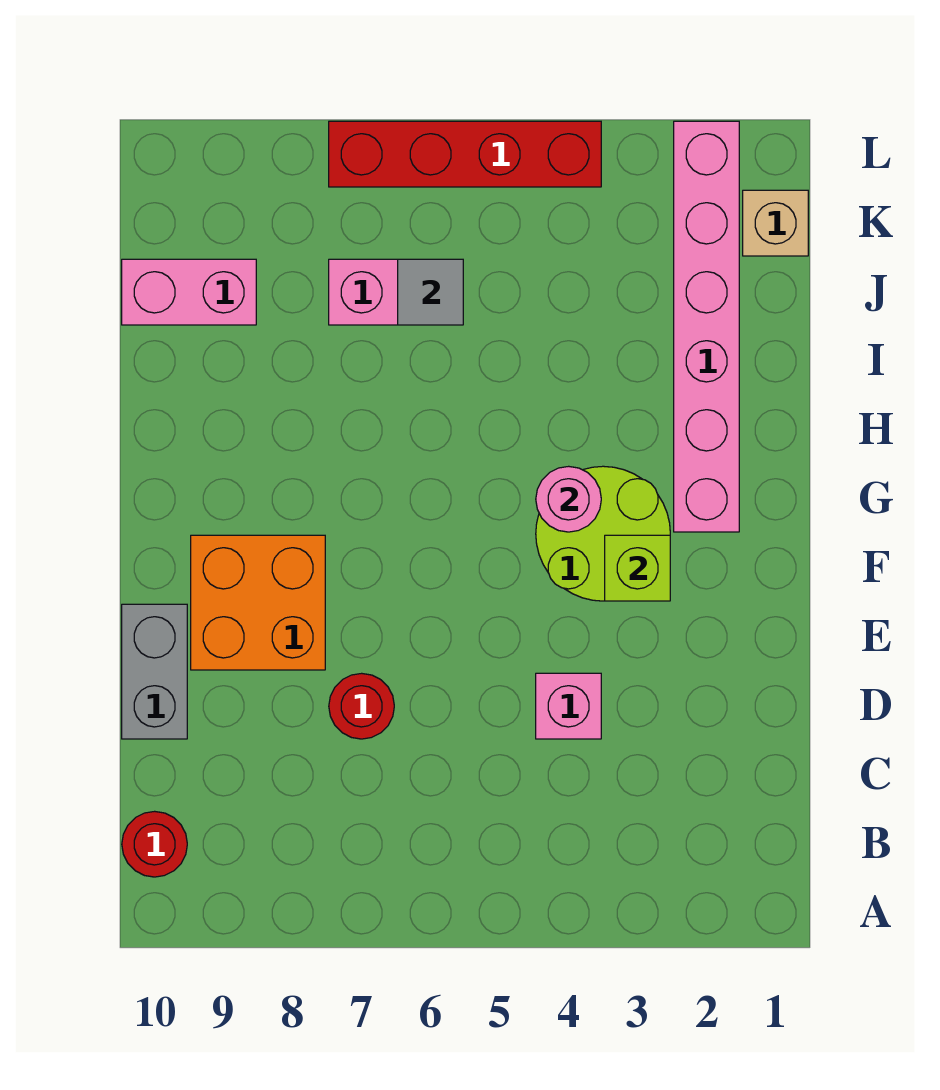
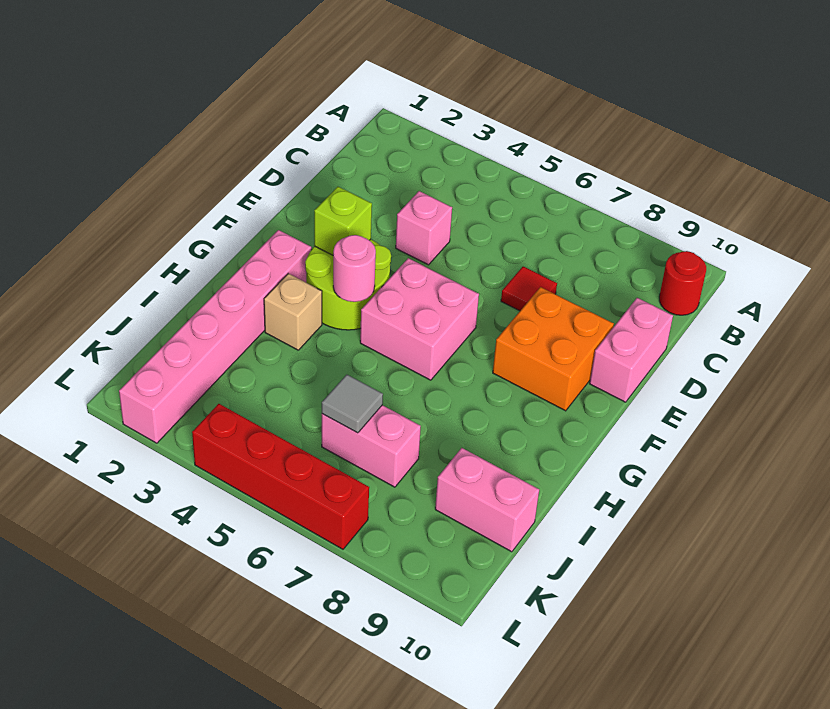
red 1x1 round brick [329,673,394,739] -> red 1x1 tile [501,267,557,311]
grey 1x2 brick [122,604,187,739] -> pink 1x2 brick [590,298,673,402]
none -> pink 2x2 brick [360,258,479,380]
tan 1x1 brick [743,190,808,256] -> tan 1x1 brick moved to [264,274,322,350]

